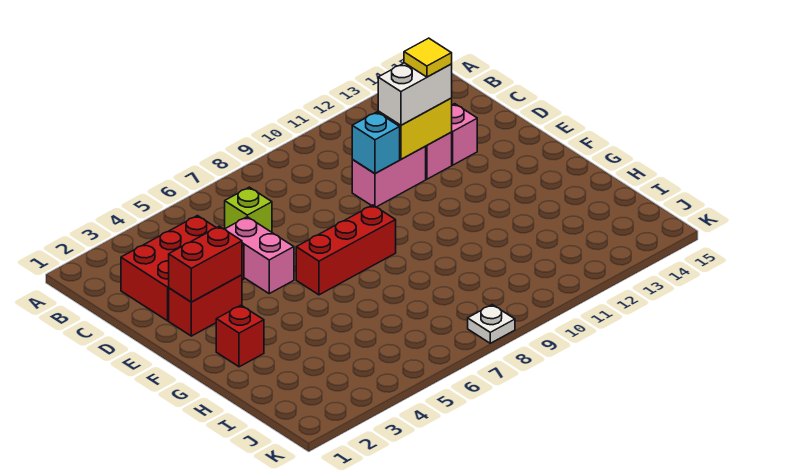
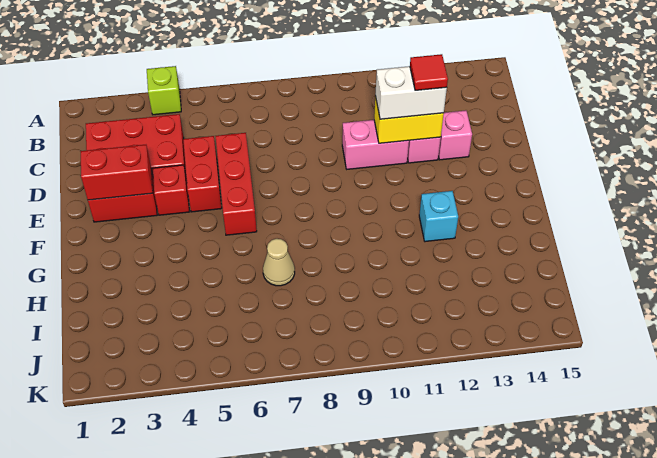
lime 1x1 brick [225,187,272,232] -> lime 1x1 brick moved to [147,66,181,115]
pink 1x2 brick [225,217,294,294] -> red 1x2 brick [183,136,222,212]
cyan 1x1 brick [352,112,400,174] -> cyan 1x1 brick moved to [419,191,458,242]
yellow 1x1 tile [404,38,452,77] -> red 1x1 tile [410,54,448,91]
red 1x3 brick [296,205,396,295] -> red 1x3 brick turned to [216,133,257,235]
red 1x1 brick [216,305,264,367] -> red 1x1 brick moved to [153,165,189,215]
none -> tan 1x1 cone [263,239,295,286]
white 1x1 plate [468,305,515,343] -> none

